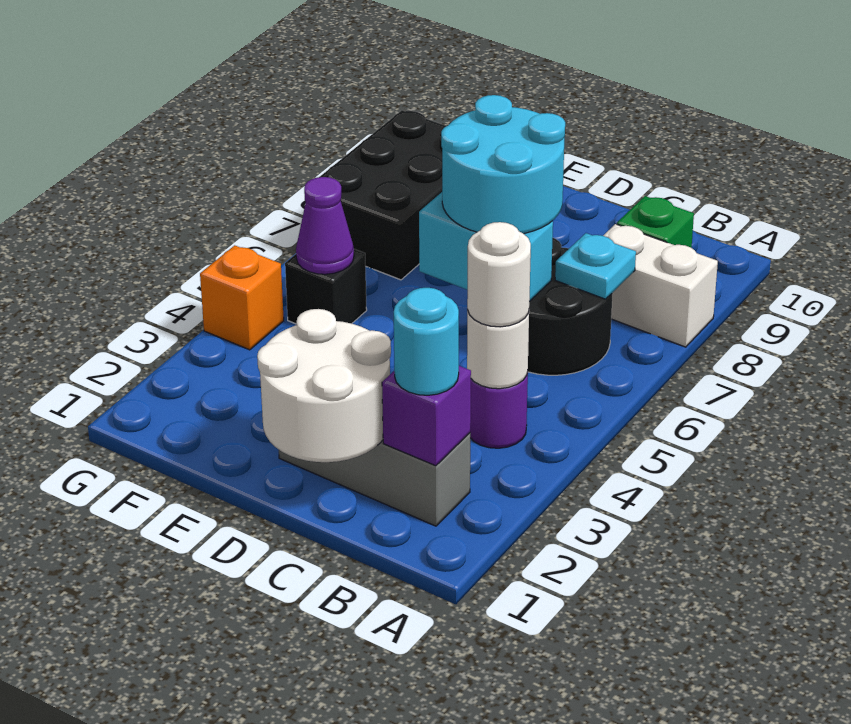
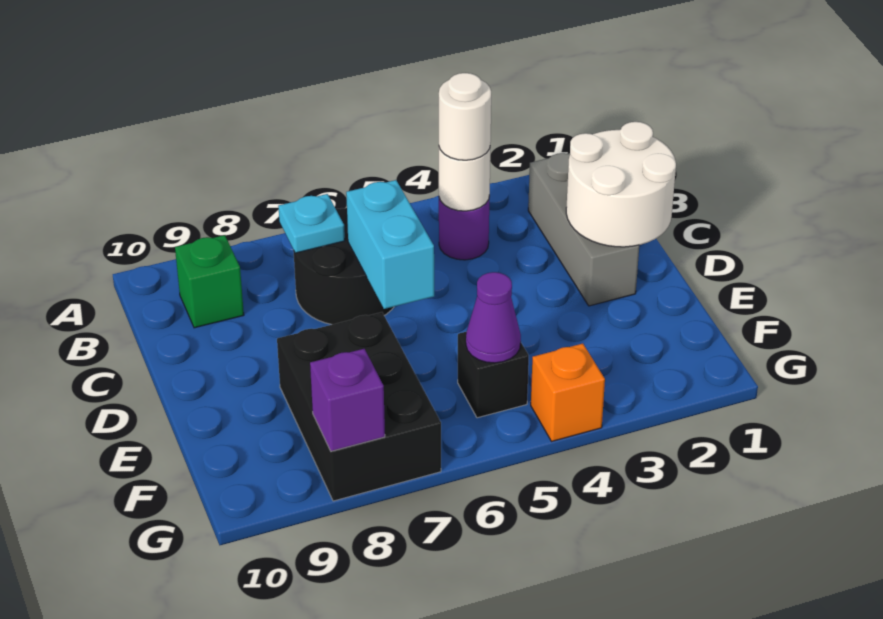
white 1x2 brick [603,224,718,347] -> none
purple 1x1 brick [382,366,471,466] -> purple 1x1 brick moved to [310,349,385,451]
cyan 1x1 round brick [394,288,459,395] -> none
cyan 2x2 round brick [441,95,565,234] -> none
black 2x3 brick [320,110,446,280] -> black 2x3 brick turned to [277,312,441,501]

